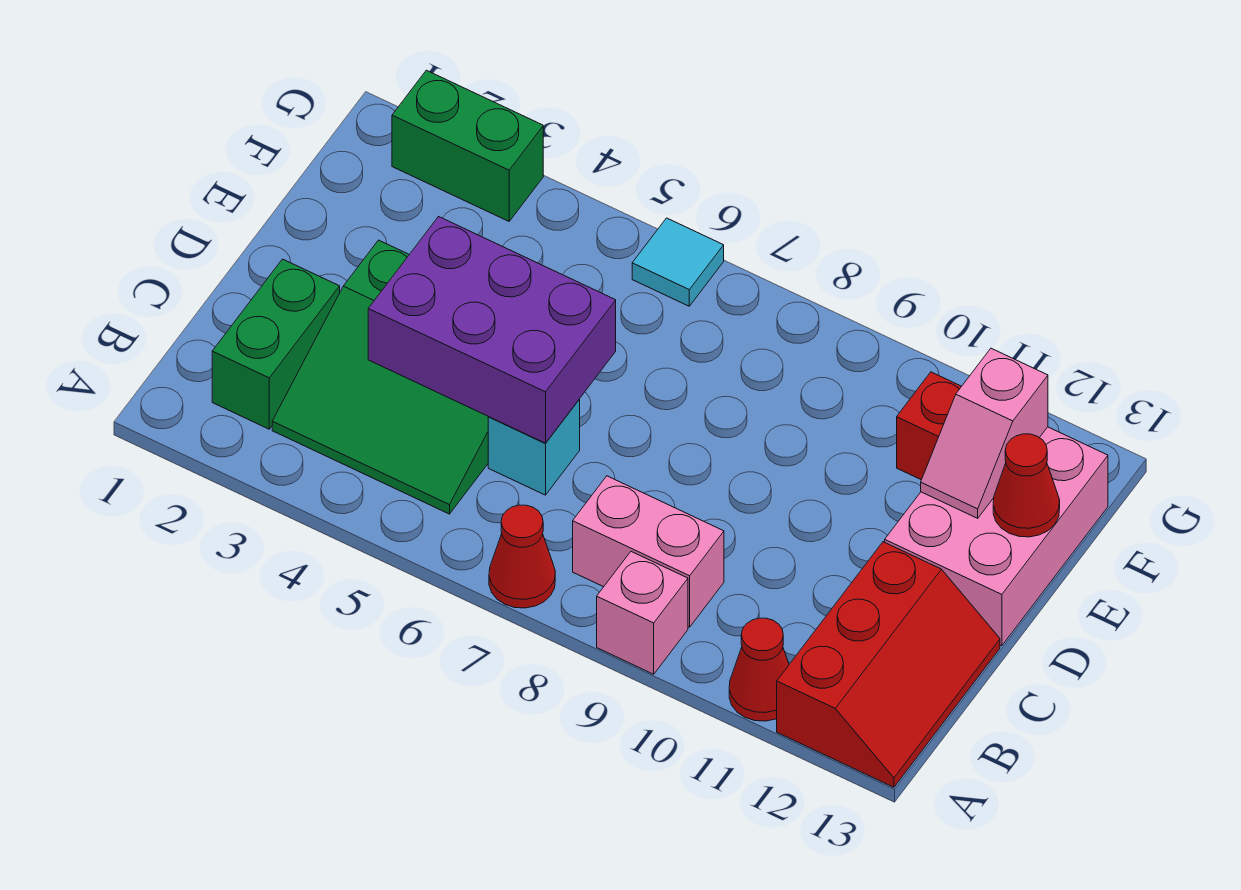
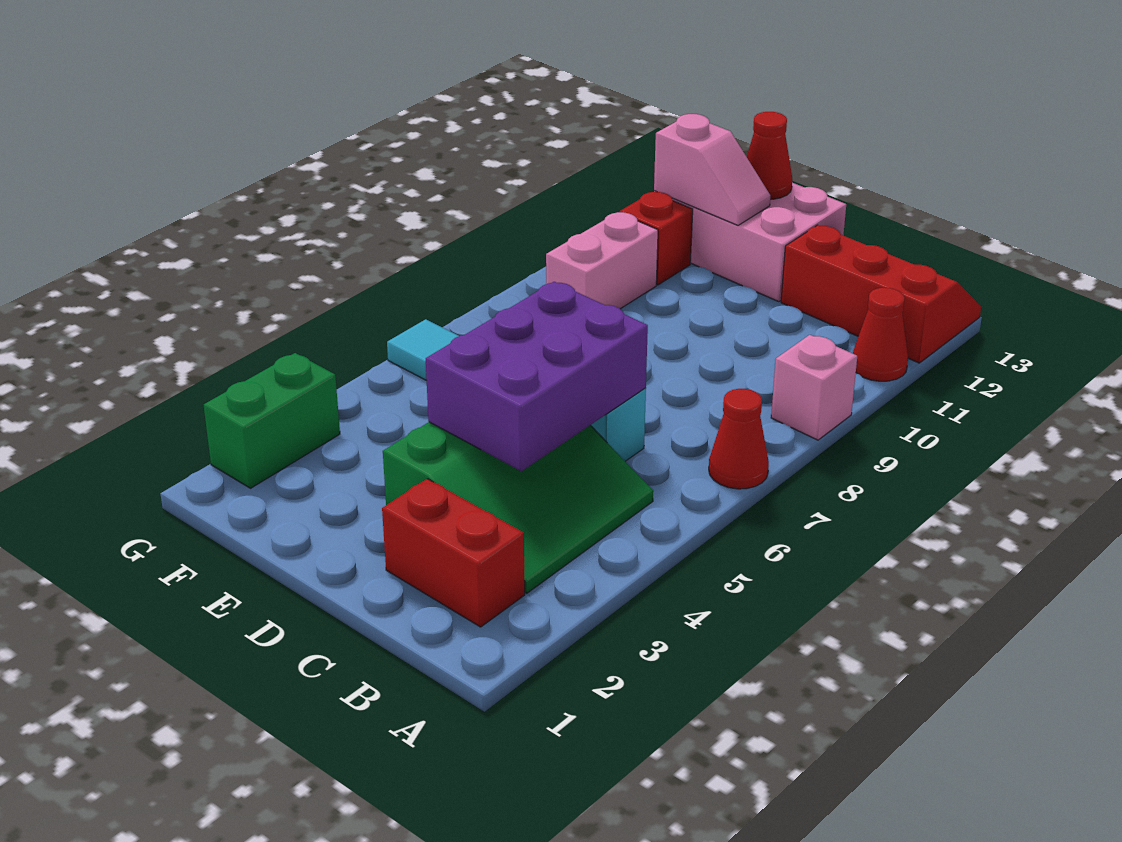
green 1x2 brick [212,259,340,429] -> red 1x2 brick [382,479,525,627]
pink 1x2 brick [573,476,724,627] -> pink 1x2 brick moved to [546,212,658,309]

